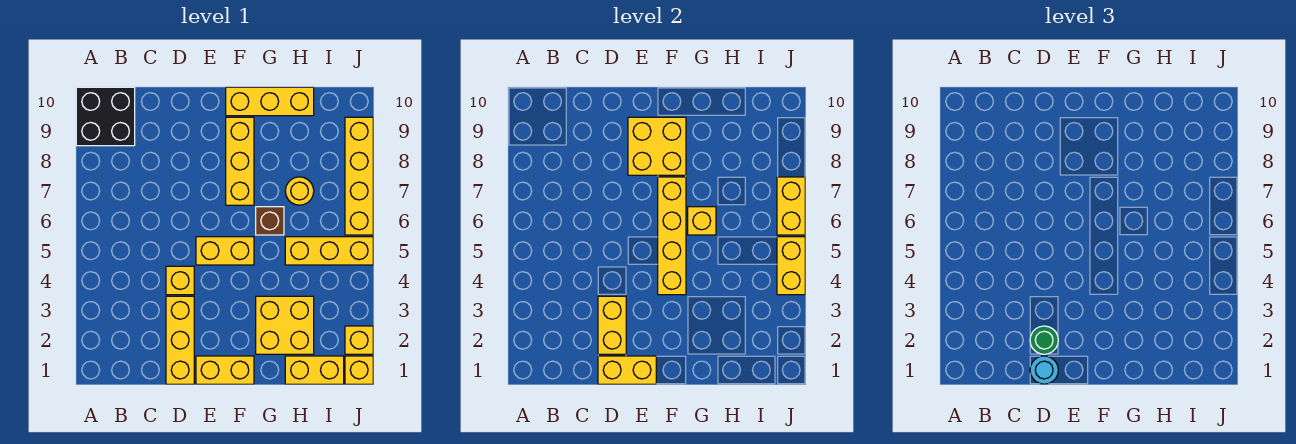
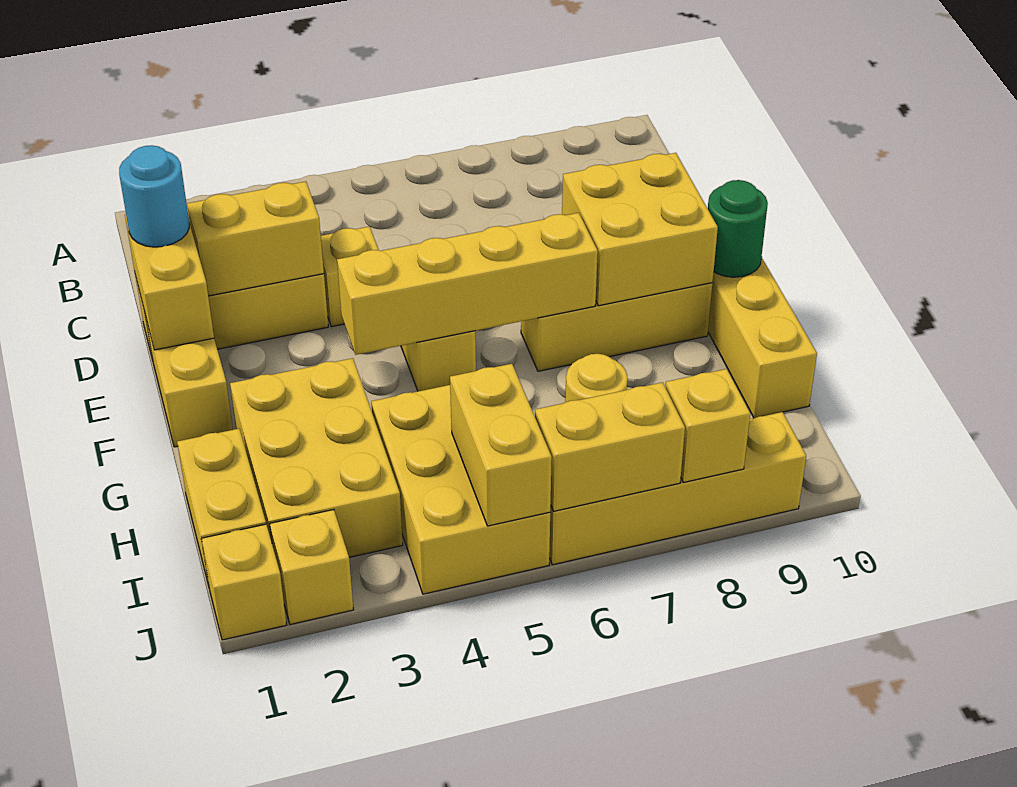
black 2x2 brick [76,87,135,146] -> none
green 1x1 round brick [1030,326,1058,354] -> green 1x1 round brick moved to [708,180,768,277]
yellow 2x2 brick [256,296,314,354] -> yellow 2x3 brick [230,358,403,557]
brown 1x1 brick [256,207,284,235] -> none
yellow 1x1 brick [688,207,716,235] -> yellow 1x1 brick moved to [665,369,750,482]
yellow 1x3 brick [285,237,373,265] -> yellow 2x3 brick [371,385,550,594]
yellow 1x2 brick [777,237,805,295] -> yellow 1x2 brick turned to [450,364,552,526]

